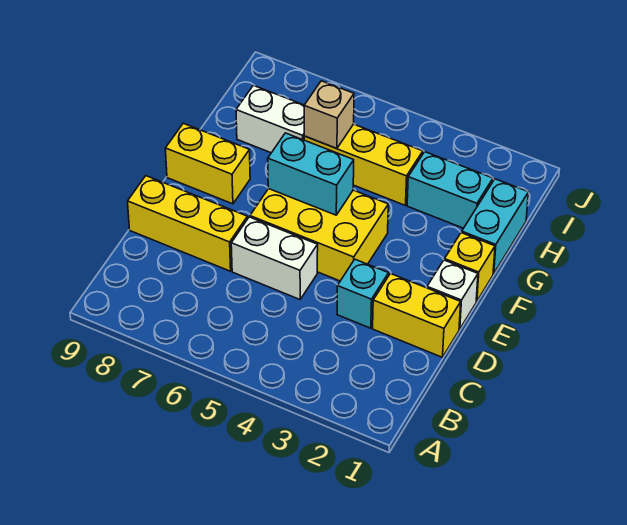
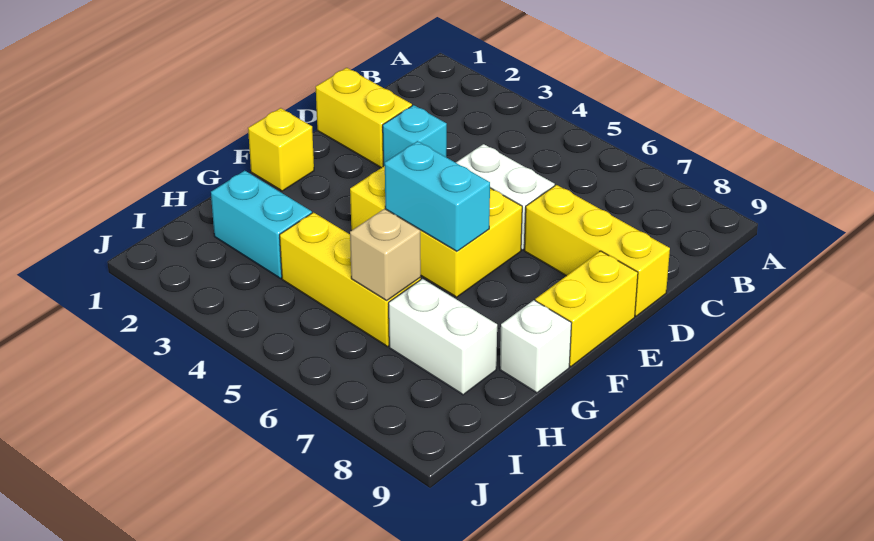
white 1x1 brick [427,260,478,329] -> white 1x1 brick moved to [500,300,571,393]
yellow 1x2 brick [165,123,250,204] -> yellow 1x2 brick turned to [535,251,638,367]
cyan 1x2 brick [462,179,528,274] -> none

